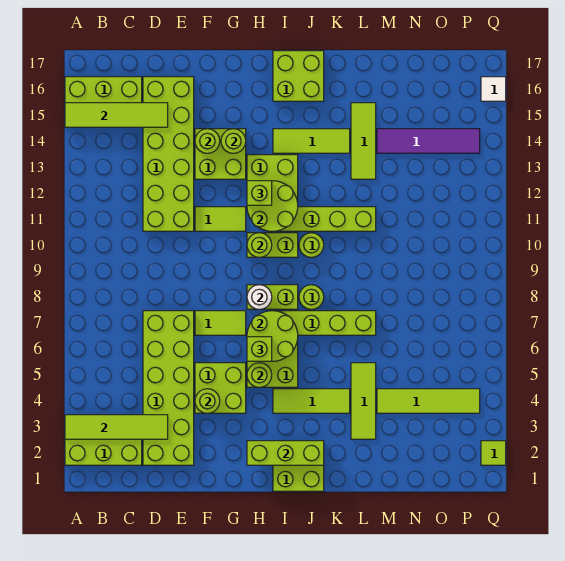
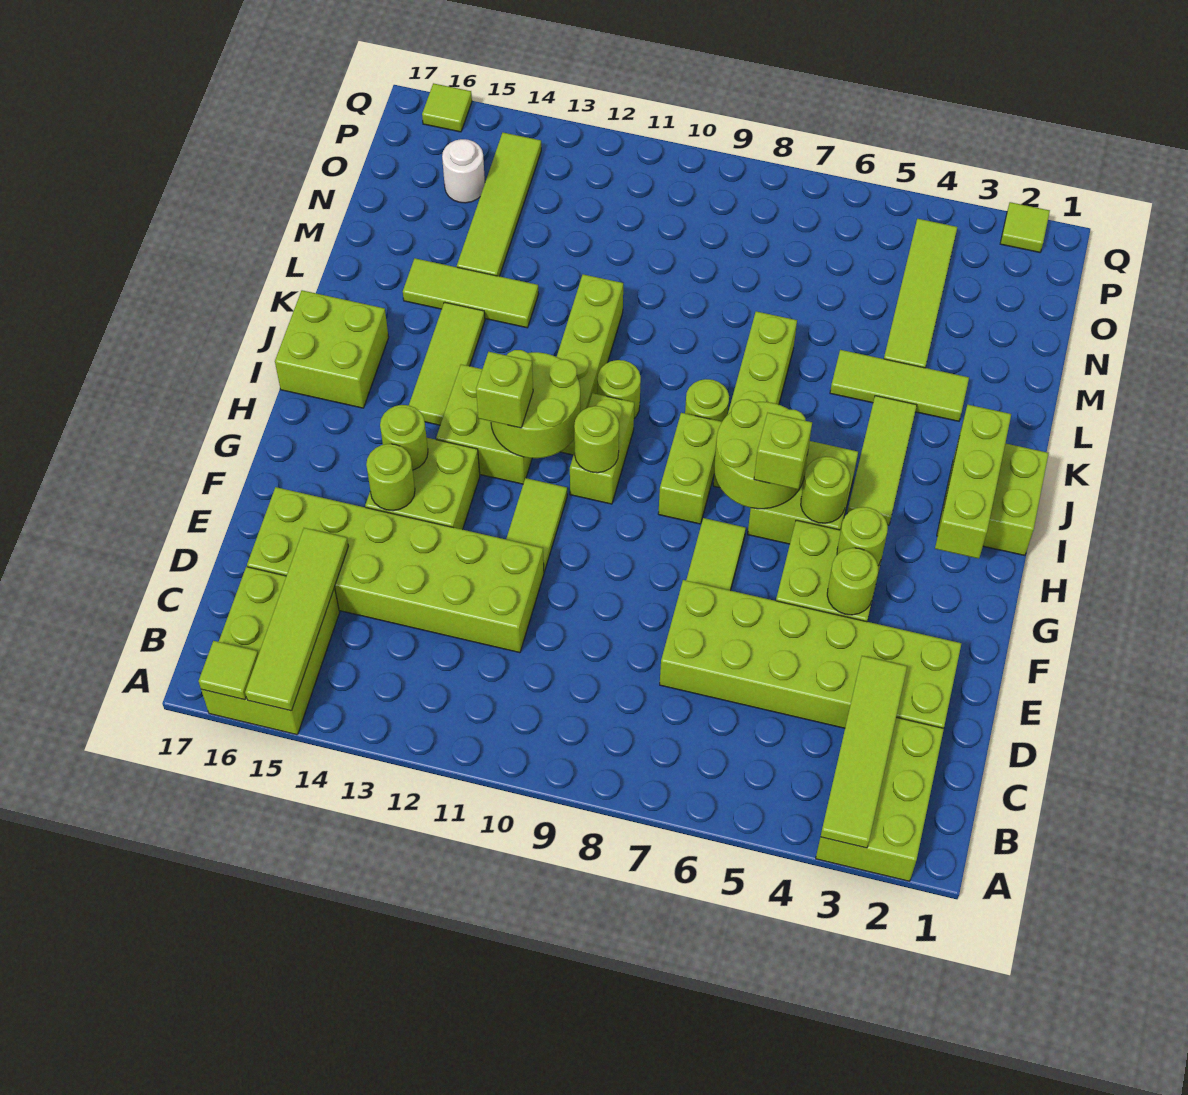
none -> lime 1x1 tile [199,641,258,700]
none -> lime 1x1 round brick [837,507,888,565]
white 1x1 round brick [247,285,272,309] -> white 1x1 round brick moved to [442,139,485,203]
purple 1x4 tile [377,129,480,153] -> lime 1x4 tile [457,133,541,276]
white 1x1 tile [481,77,506,101] -> lime 1x1 tile [422,83,472,132]

